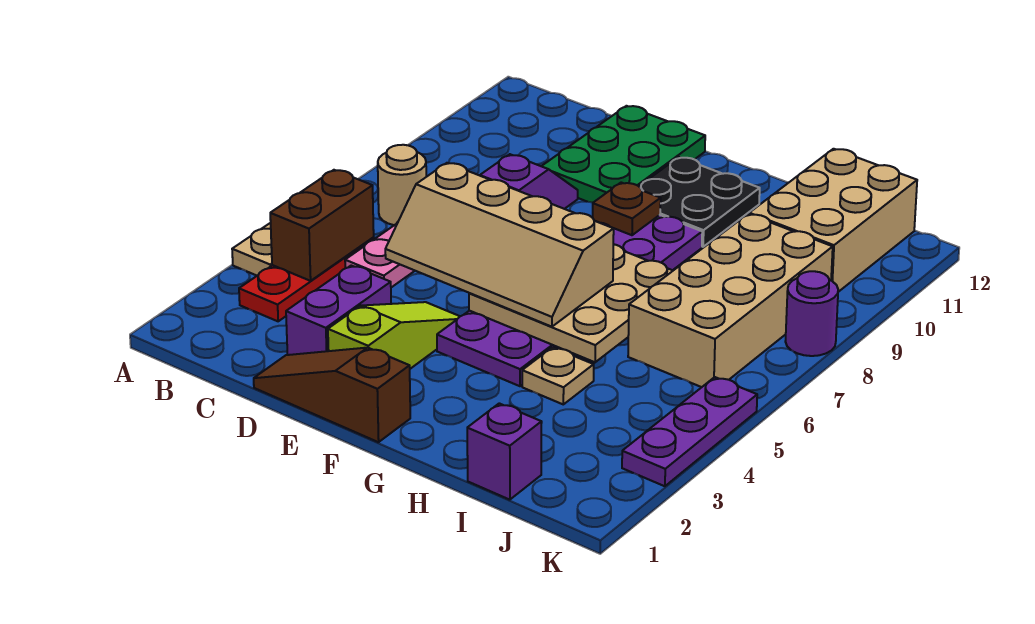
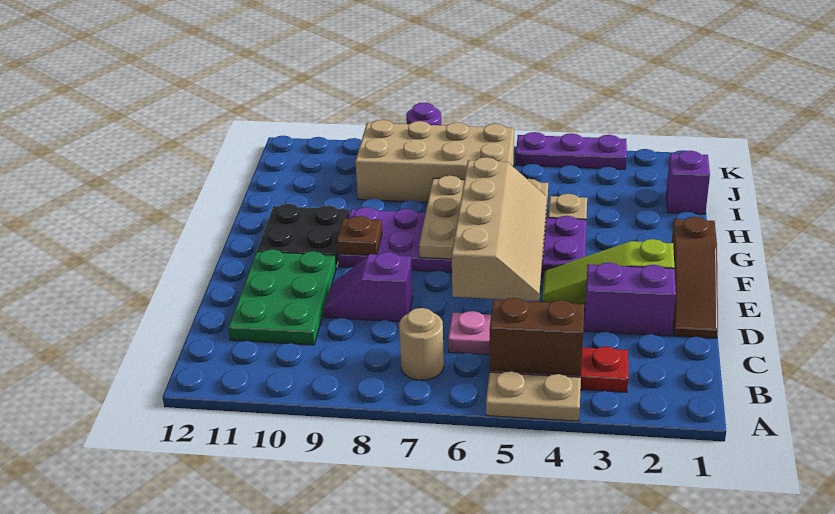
green 2x3 plate [542,106,705,203] -> green 2x3 plate turned to [228,249,336,345]
tan 2x3 brick [749,149,917,292] -> none

